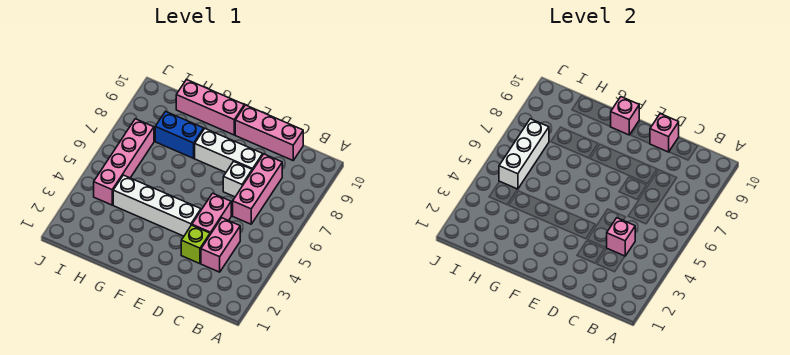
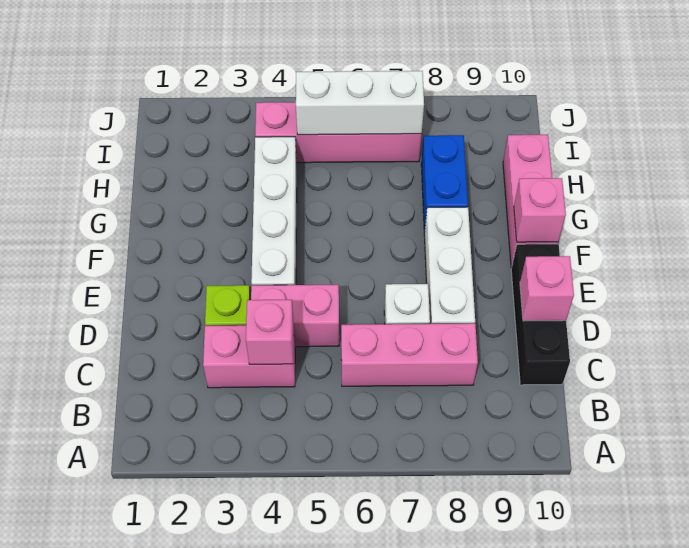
pink 1x3 brick [235,105,303,160] -> black 1x3 brick [511,244,570,385]

